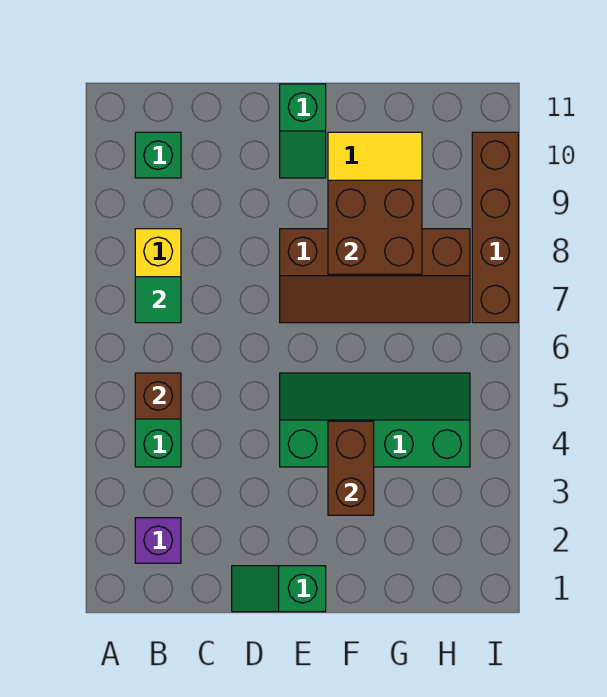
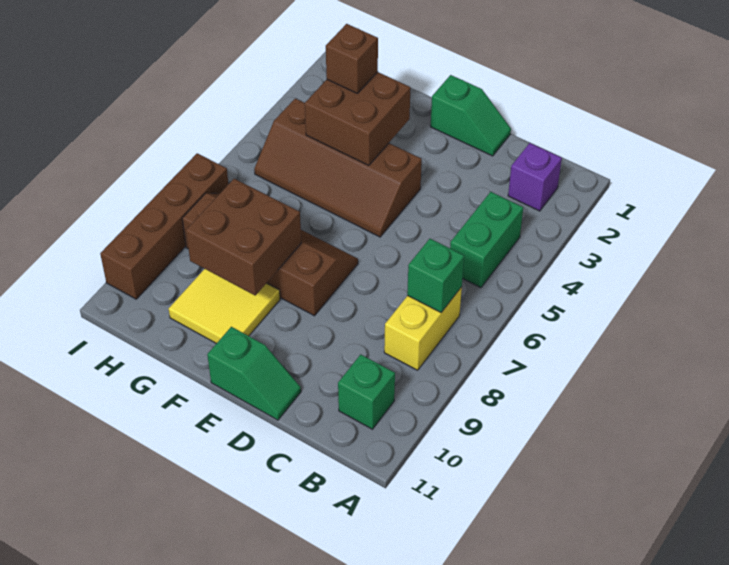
brown 1x1 brick [135,373,181,419] -> brown 1x1 brick moved to [326,24,378,94]
green 1x1 tile [135,277,181,323] -> green 1x1 brick [407,239,464,312]
green 2x4 slope [280,373,470,467] -> brown 2x4 slope [254,98,422,237]
green 1x2 slope [280,84,326,178] -> green 1x2 slope turned to [207,327,301,420]
brown 1x2 brick [328,421,374,515] -> brown 2x2 brick [305,72,410,165]

